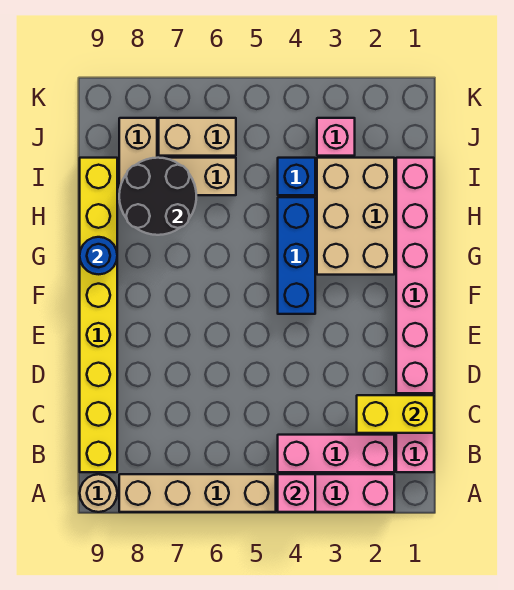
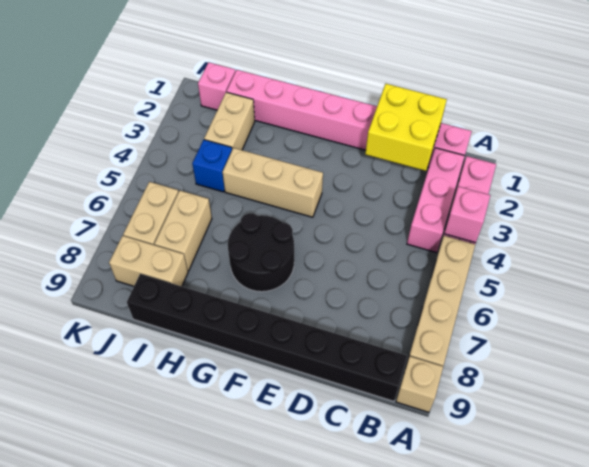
tan 1x1 round brick [80,474,117,512] -> tan 1x1 brick [396,356,443,412]
yellow 1x8 brick [80,158,117,472] -> black 1x8 brick [127,274,407,401]
yellow 1x2 brick [357,395,434,433] -> yellow 2x2 brick [365,84,447,171]
blue 1x3 brick [278,197,315,314] -> tan 1x3 brick [223,148,323,217]
tan 2x3 brick [317,158,394,275] -> tan 1x2 brick [204,92,255,150]
blue 1x1 round brick [80,237,117,274] -> none
black 2x2 round brick [119,158,196,235] -> black 2x2 round brick moved to [228,213,294,292]
pink 1x1 brick [317,118,355,156] -> pink 1x1 brick moved to [198,62,235,110]

